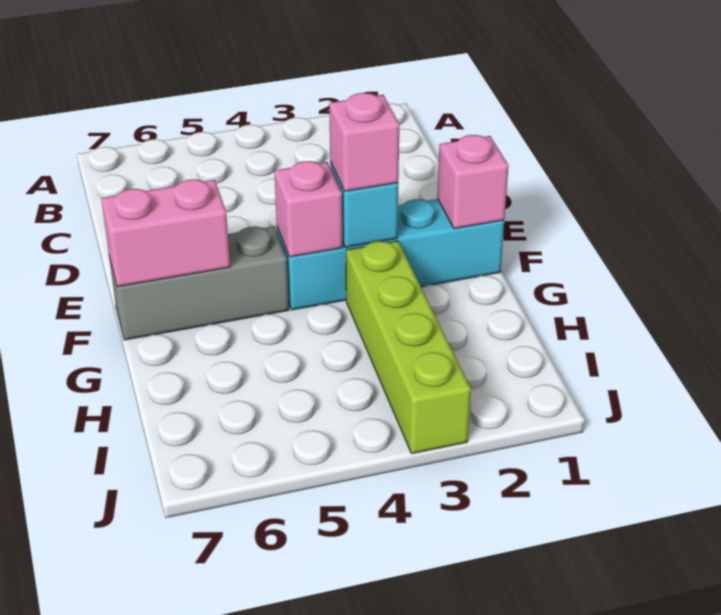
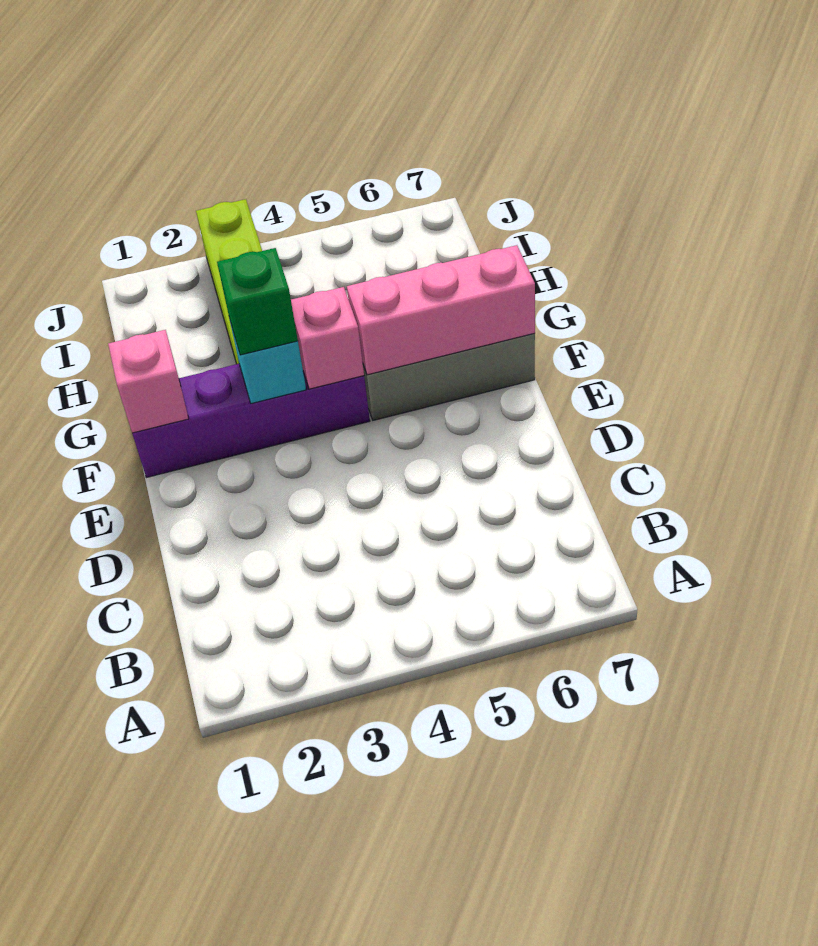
cyan 1x4 brick [277,199,504,310] -> purple 1x4 brick [132,364,370,478]
pink 1x1 brick [329,93,400,191] -> green 1x1 brick [217,248,298,355]
pink 1x2 brick [101,179,230,287] -> pink 1x3 brick [347,245,535,375]

